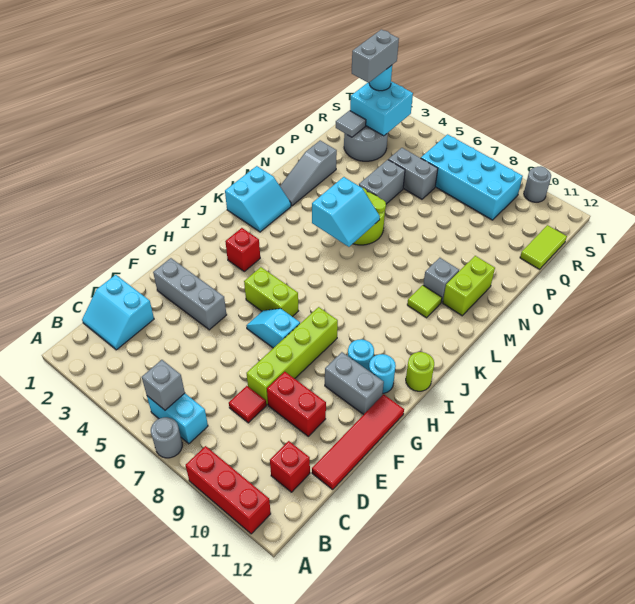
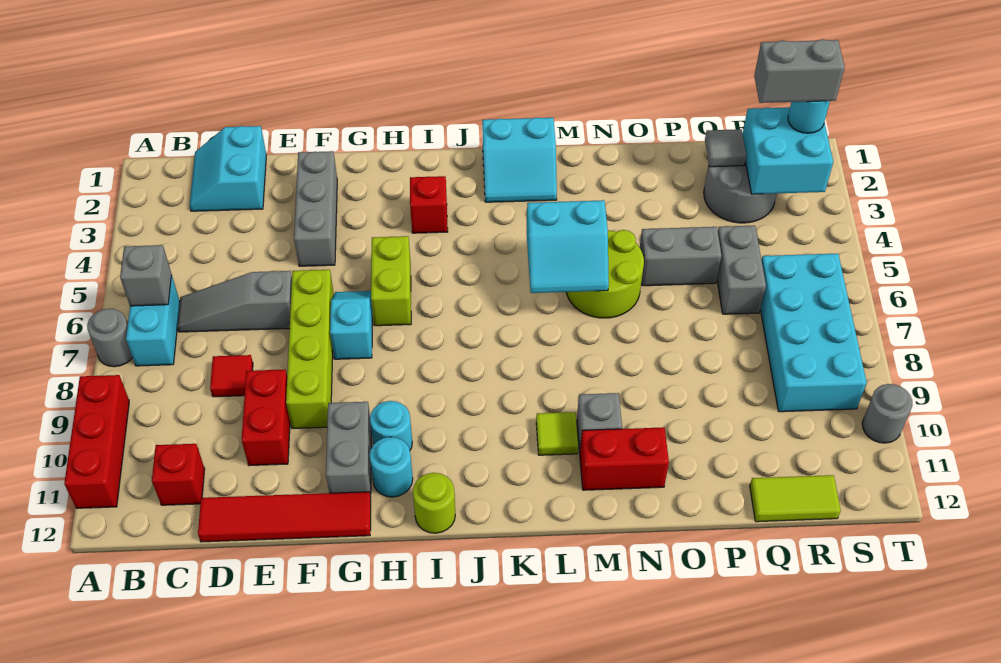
lime 1x4 brick [247,307,338,405] -> lime 1x4 brick turned to [286,270,334,428]
grey 1x3 slope [280,140,337,206] -> grey 1x3 slope moved to [177,271,292,332]
lime 1x2 brick [443,256,495,316] -> red 1x2 brick [580,427,669,490]

